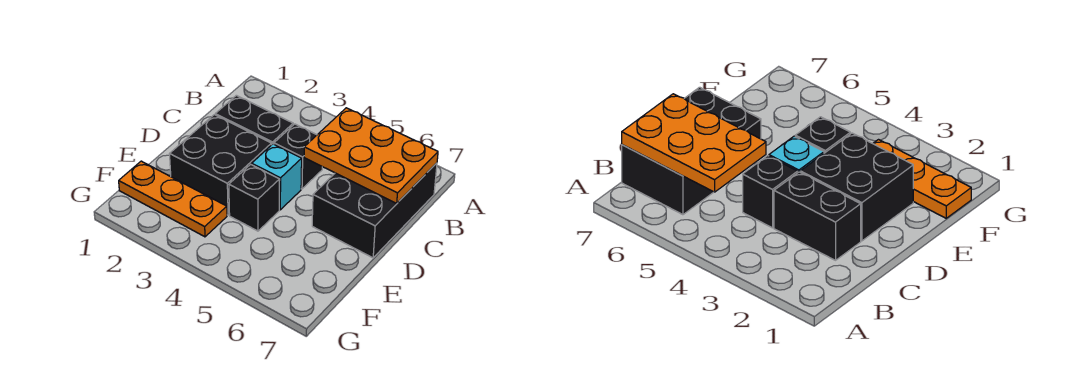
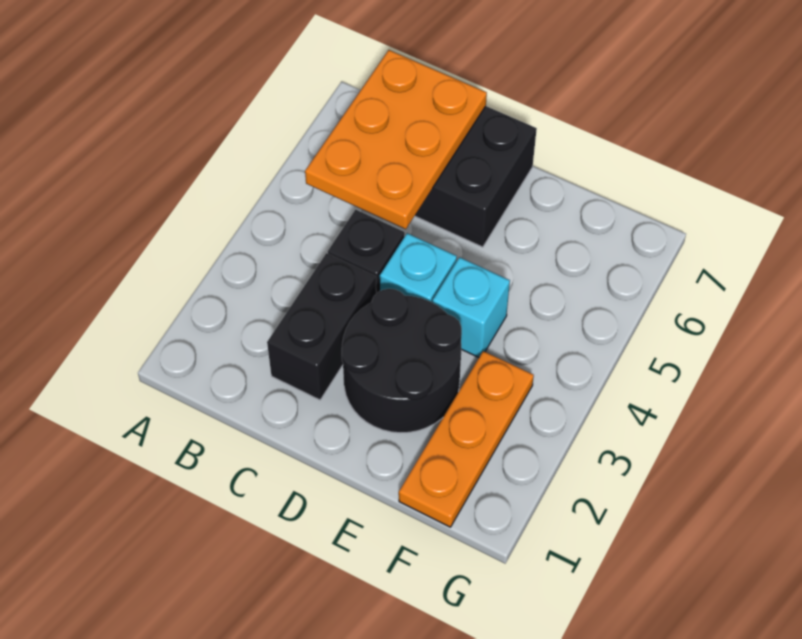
black 2x2 brick [170,115,271,215] -> black 2x2 round brick [342,289,462,433]
black 1x1 brick [229,164,280,231] -> cyan 1x1 brick [433,257,510,357]

